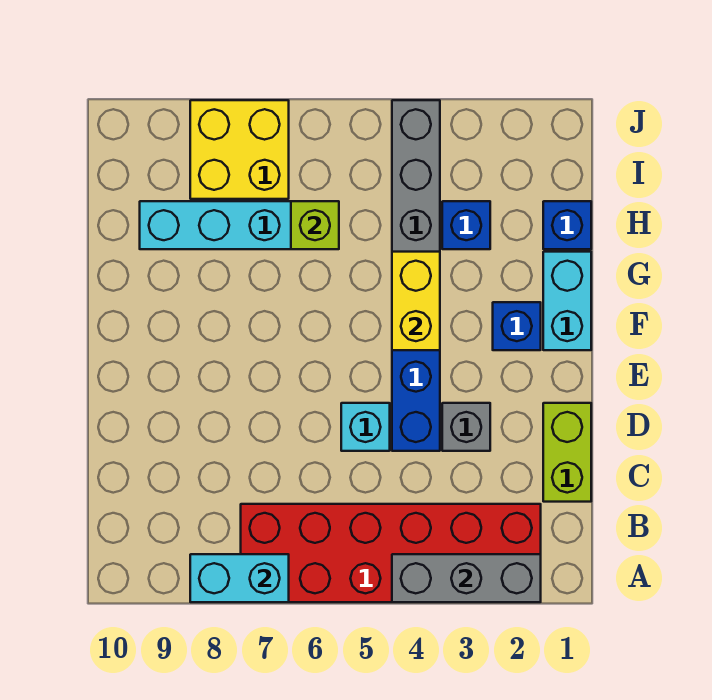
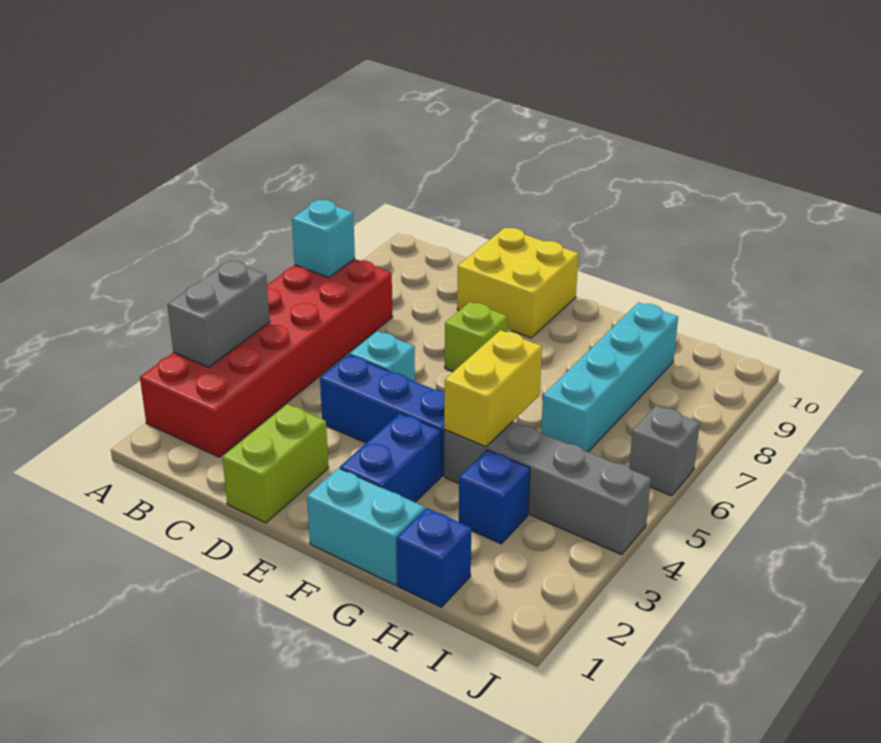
grey 1x3 brick [392,554,541,602] -> grey 1x2 brick [167,261,270,367]
cyan 1x2 brick [190,554,289,602] -> cyan 1x1 brick [292,200,355,278]
lime 1x2 brick [543,403,591,502] -> lime 1x2 brick turned to [222,404,328,523]
grey 1x1 brick [442,403,490,451] -> grey 1x1 brick moved to [629,406,700,496]
blue 1x1 brick [493,302,541,350] -> blue 1x2 brick [340,413,441,502]
yellow 1x2 brick [392,252,440,350] -> yellow 1x2 brick turned to [444,330,542,447]
lime 1x1 brick [291,201,339,249] -> lime 1x1 brick moved to [445,302,507,372]
yellow 2x2 brick [190,100,289,199] -> yellow 2x2 brick moved to [457,228,579,338]

